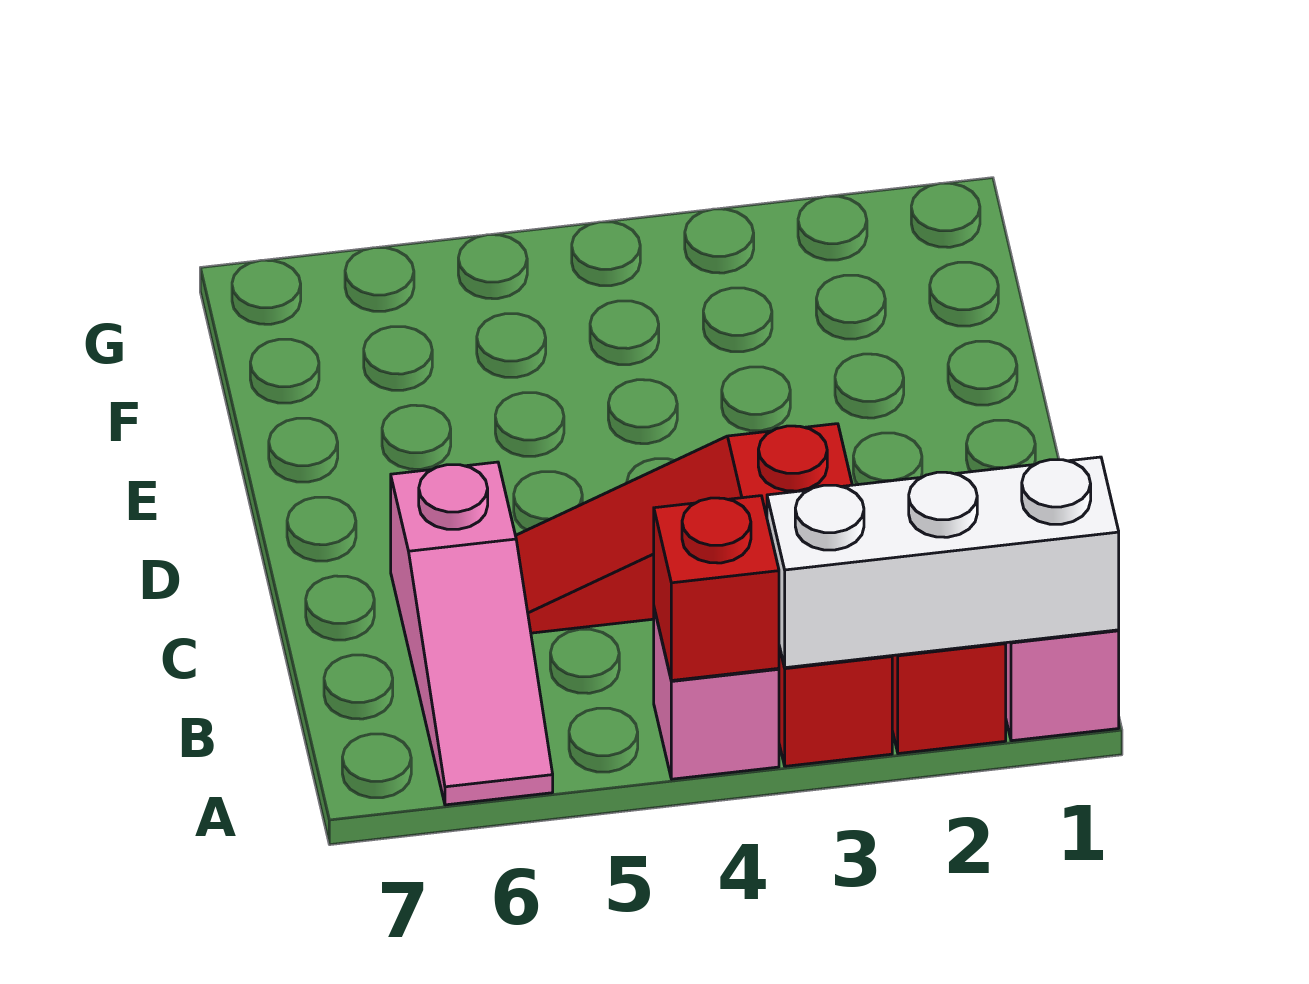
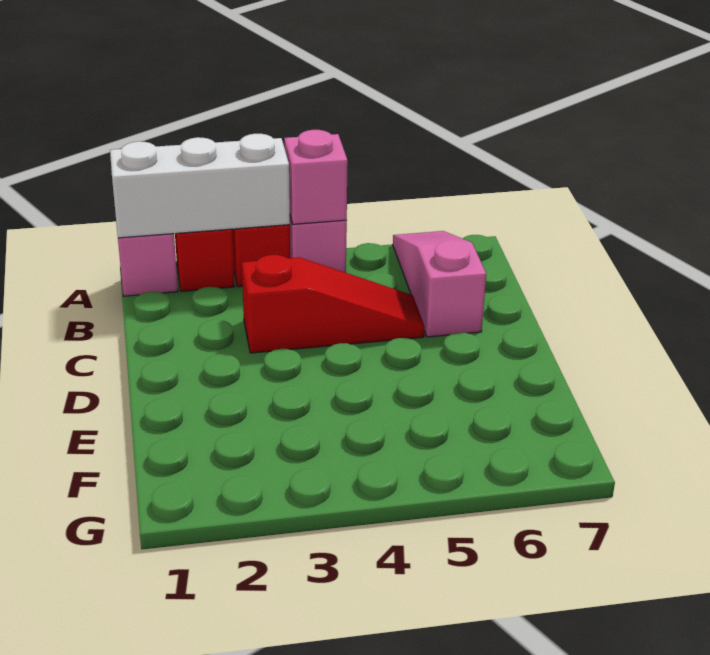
red 1x1 brick [654,496,779,681] -> pink 1x1 brick [284,130,348,224]

